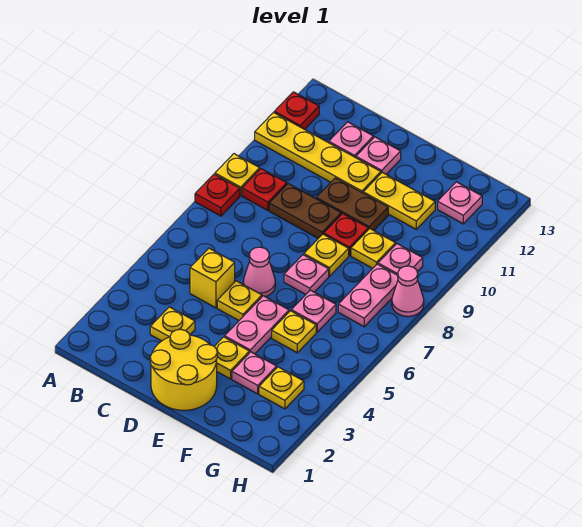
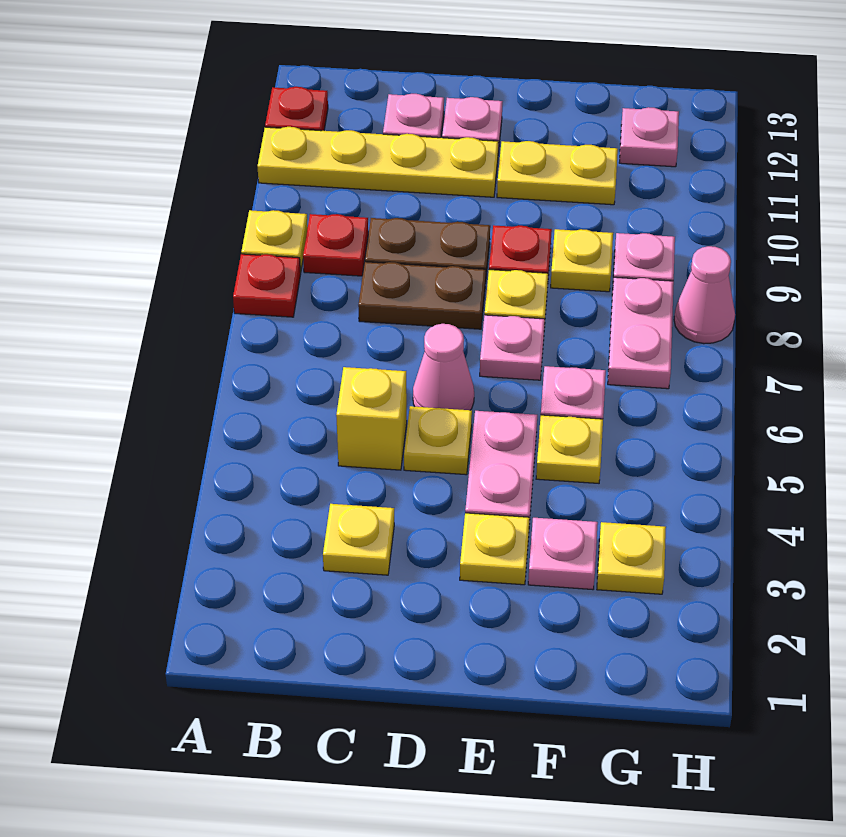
yellow 2x2 round brick [150,329,217,410] -> none
brown 1x2 plate [316,178,388,230] -> brown 1x2 plate moved to [358,262,486,329]

